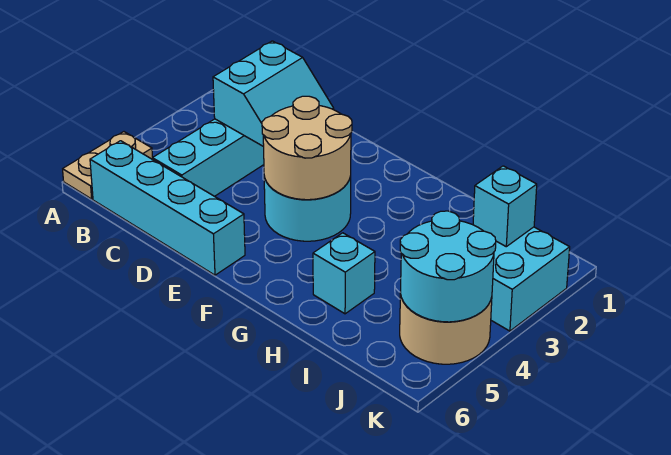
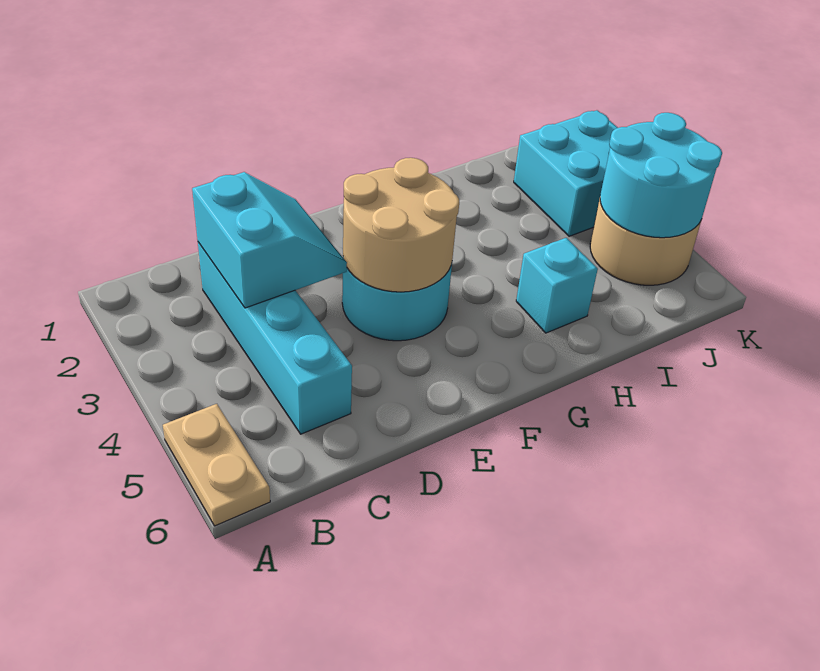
cyan 1x4 brick [90,141,245,275] -> none
cyan 1x1 brick [473,166,537,247] -> none

